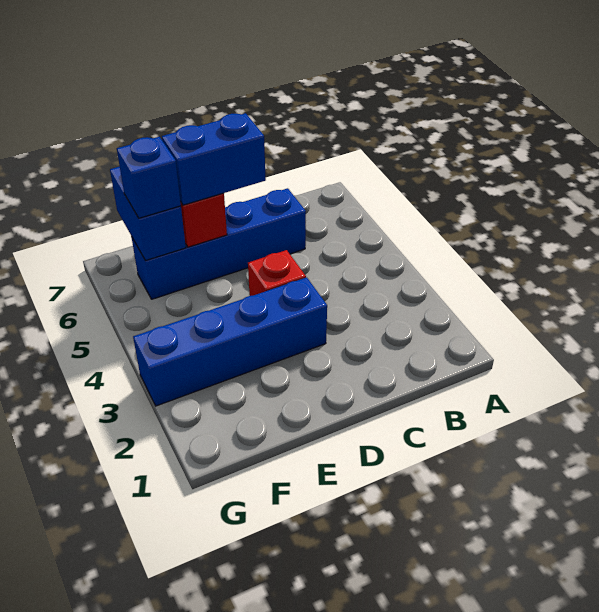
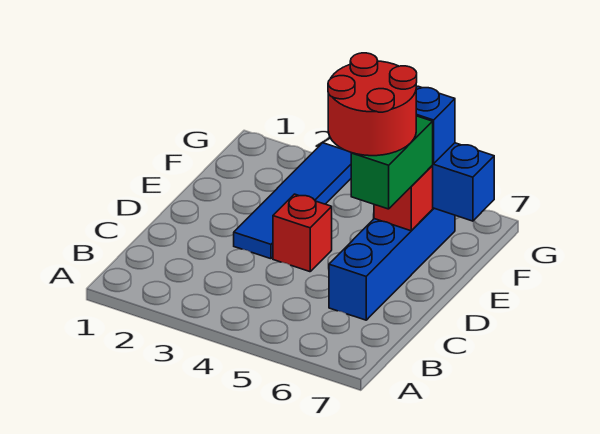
blue 1x4 brick [133,277,327,406] -> blue 1x4 tile [234,143,351,259]
none -> red 2x2 round brick [328,53,417,156]
blue 1x2 brick [162,113,266,205] -> green 1x2 brick [351,116,433,209]

